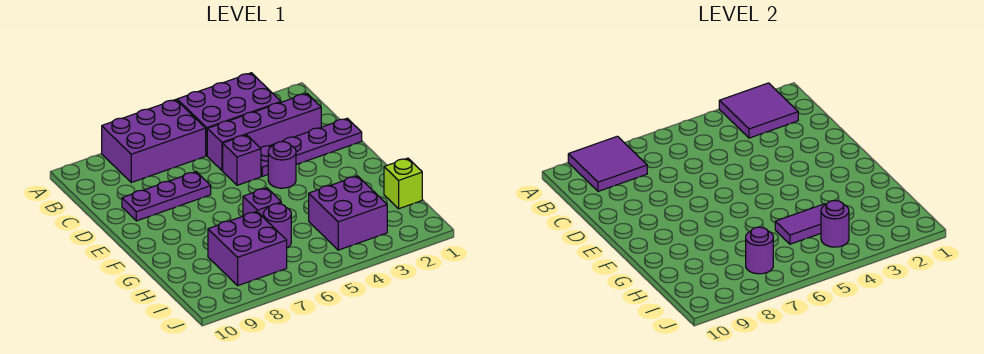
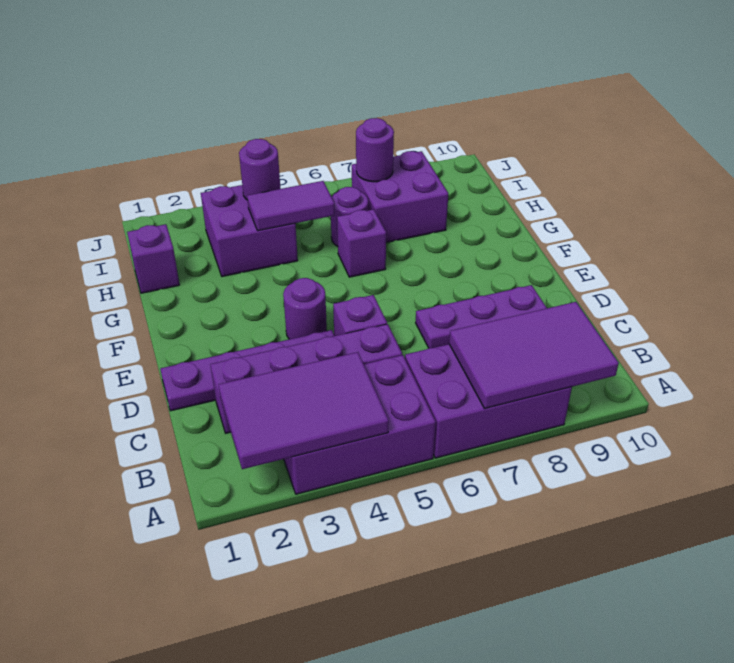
purple 2x2 tile [719,83,798,138] -> purple 2x3 tile [218,352,389,469]
purple 2x2 tile [568,136,647,191] -> purple 2x3 tile [449,302,619,409]
lime 1x1 brick [384,158,422,209] -> purple 1x1 brick [127,224,180,293]

